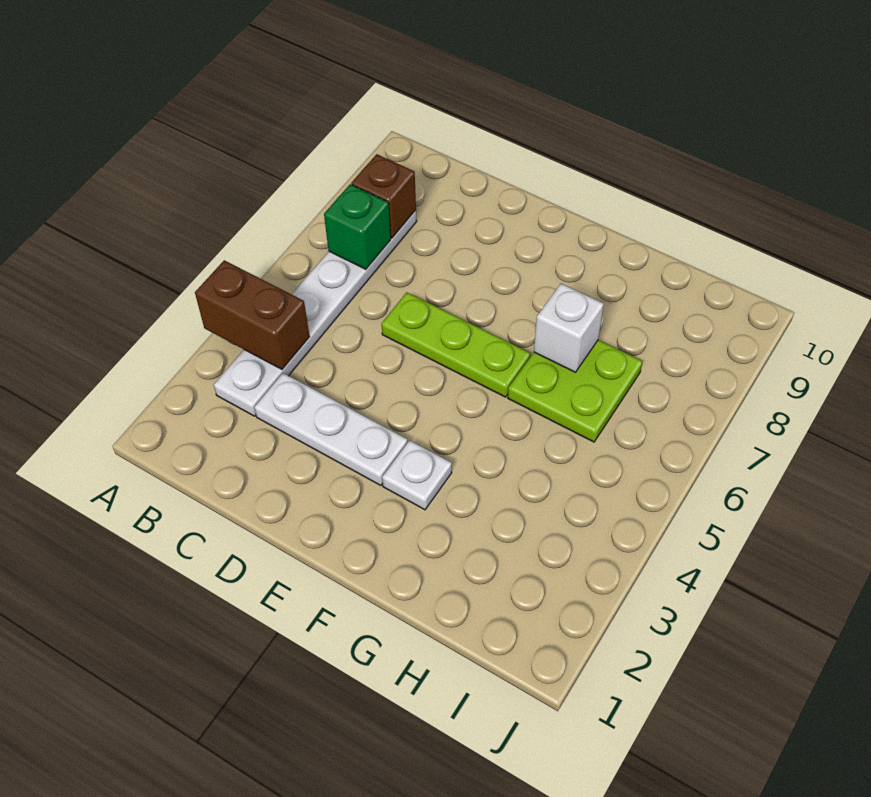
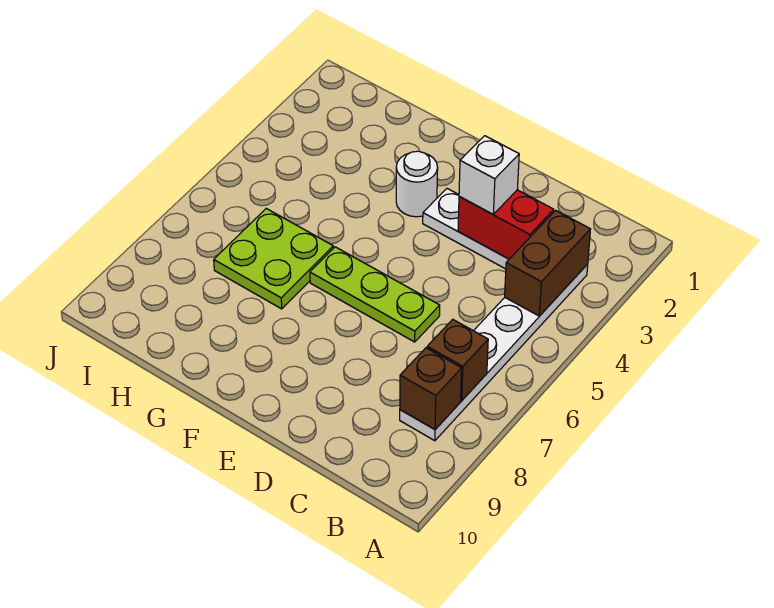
brown 1x2 brick [195,260,310,369] -> brown 1x2 brick turned to [505,210,591,316]
green 1x1 brick [324,184,391,269] -> brown 1x1 brick [427,319,488,400]
none -> red 1x2 brick [458,190,554,259]
white 1x1 plate [382,440,452,510] -> white 1x1 round brick [396,151,438,217]
white 1x1 brick [534,284,604,372] -> white 1x1 brick moved to [459,136,519,214]

